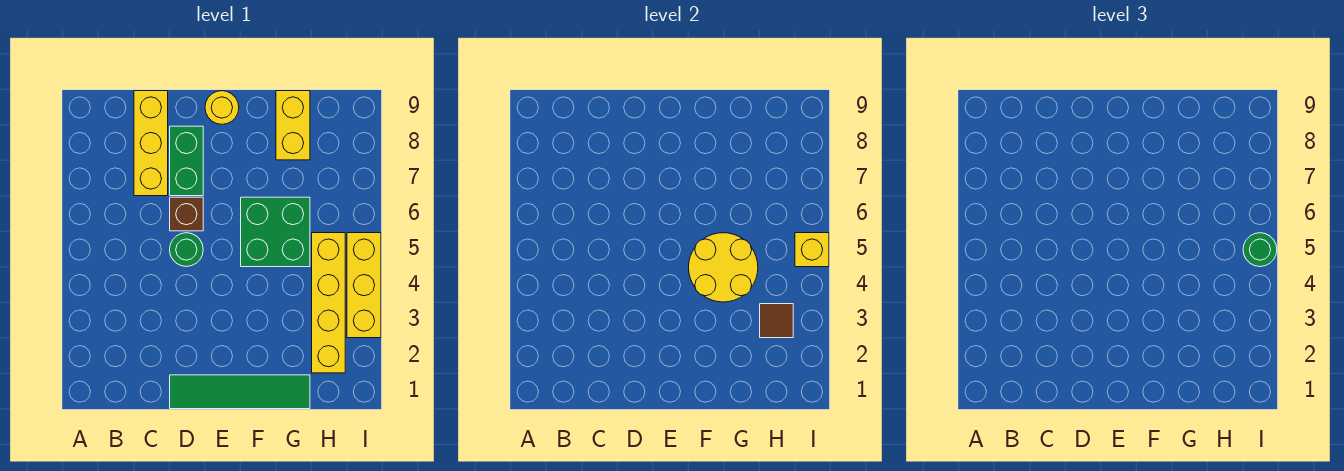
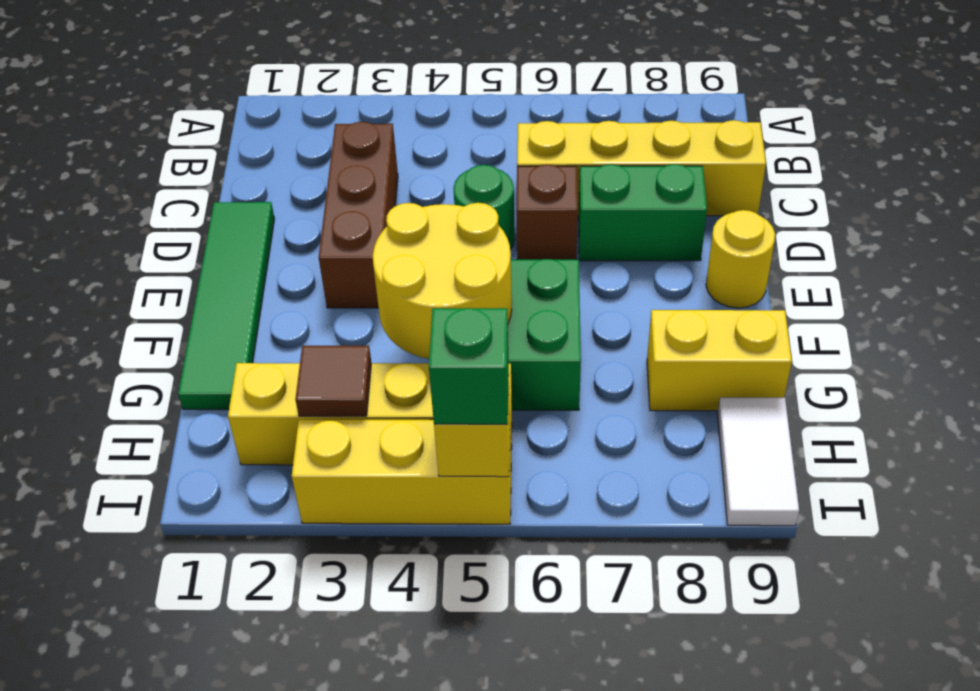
none -> brown 1x3 brick [319,122,398,308]
yellow 1x3 brick [134,91,168,196] -> yellow 1x4 brick [517,120,766,216]
none -> white 1x2 tile [717,398,799,526]
green 1x1 round brick [1243,233,1277,267] -> green 1x1 brick [429,308,509,424]

